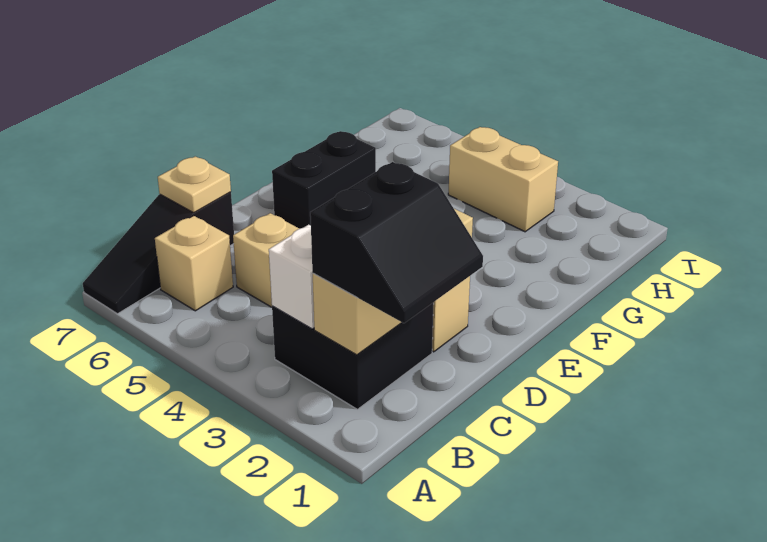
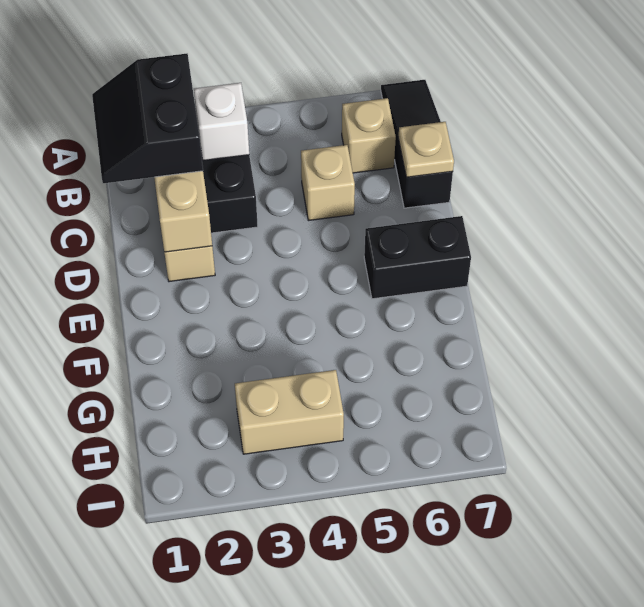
black 1x2 brick [272,131,376,229] -> black 1x2 brick turned to [364,216,471,299]

